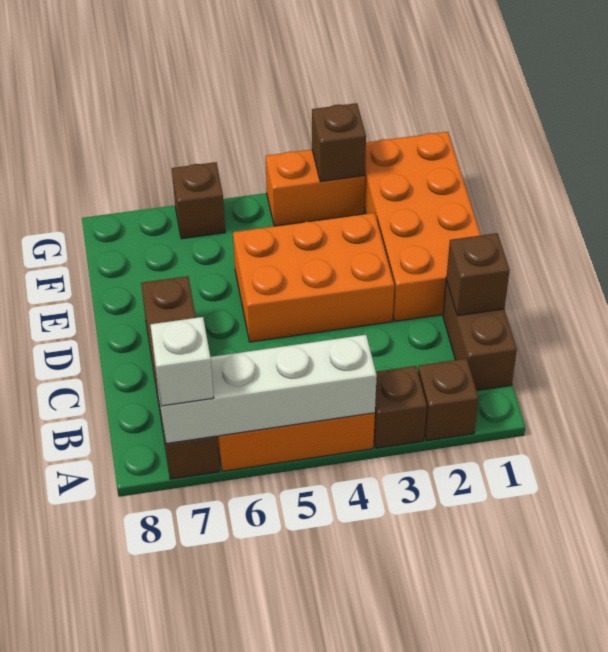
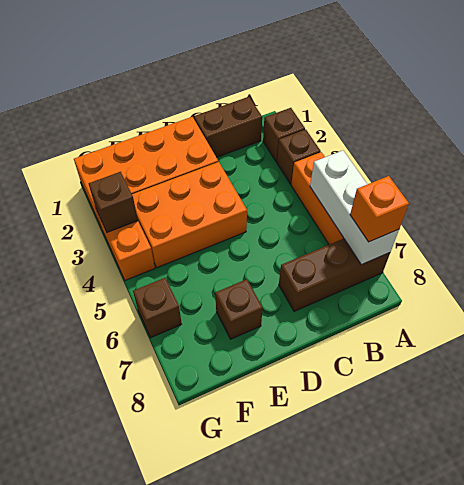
white 1x4 brick [156,335,377,444] -> white 1x3 brick [310,151,399,265]
brown 1x4 brick [141,276,220,479] -> brown 1x3 brick [279,239,390,311]
white 1x1 brick [150,317,214,406] -> orange 1x1 brick [350,176,409,242]
brown 1x1 brick [446,233,510,316] -> brown 1x1 brick moved to [215,279,263,339]
orange 2x3 brick [233,213,394,342] -> orange 2x3 brick turned to [132,162,247,268]

